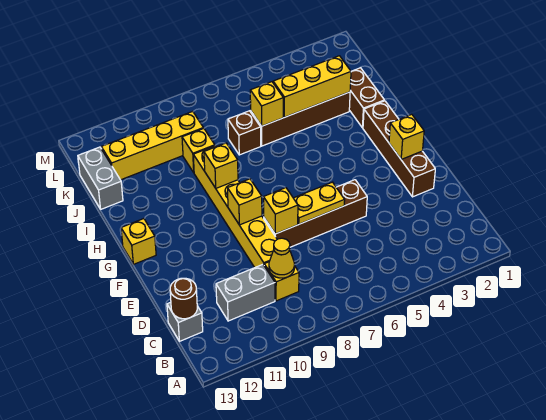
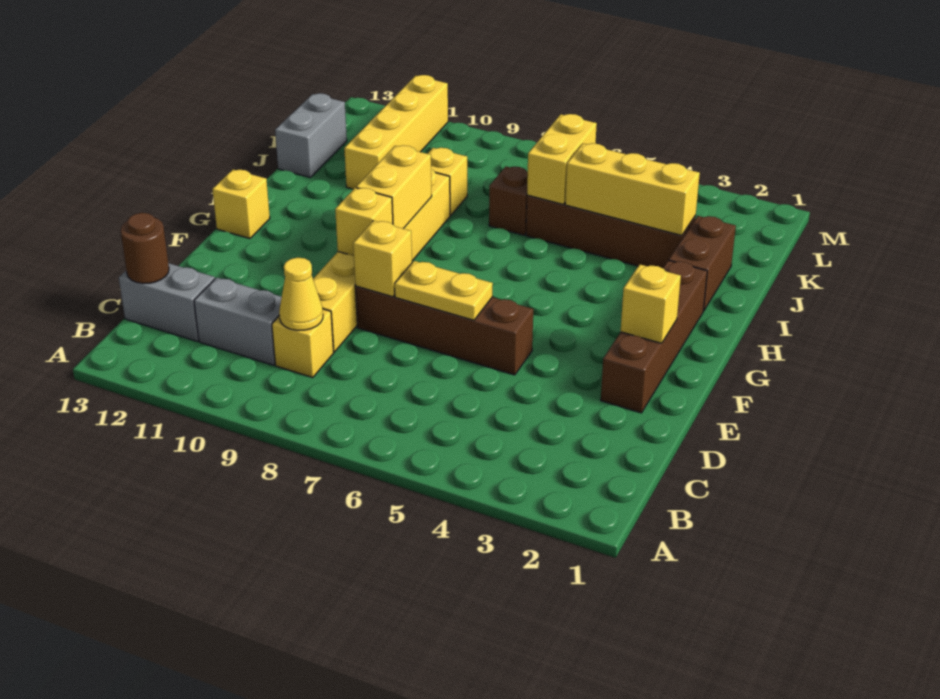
grey 1x1 brick [167,302,203,341] -> grey 1x2 brick [119,263,215,341]
yellow 1x1 brick [204,143,238,188] -> yellow 1x2 brick [356,146,432,229]
yellow 1x1 brick [250,82,283,126] -> yellow 1x2 brick [527,114,597,205]
yellow 1x4 brick [101,111,203,180] -> yellow 1x4 brick turned to [344,75,448,189]

